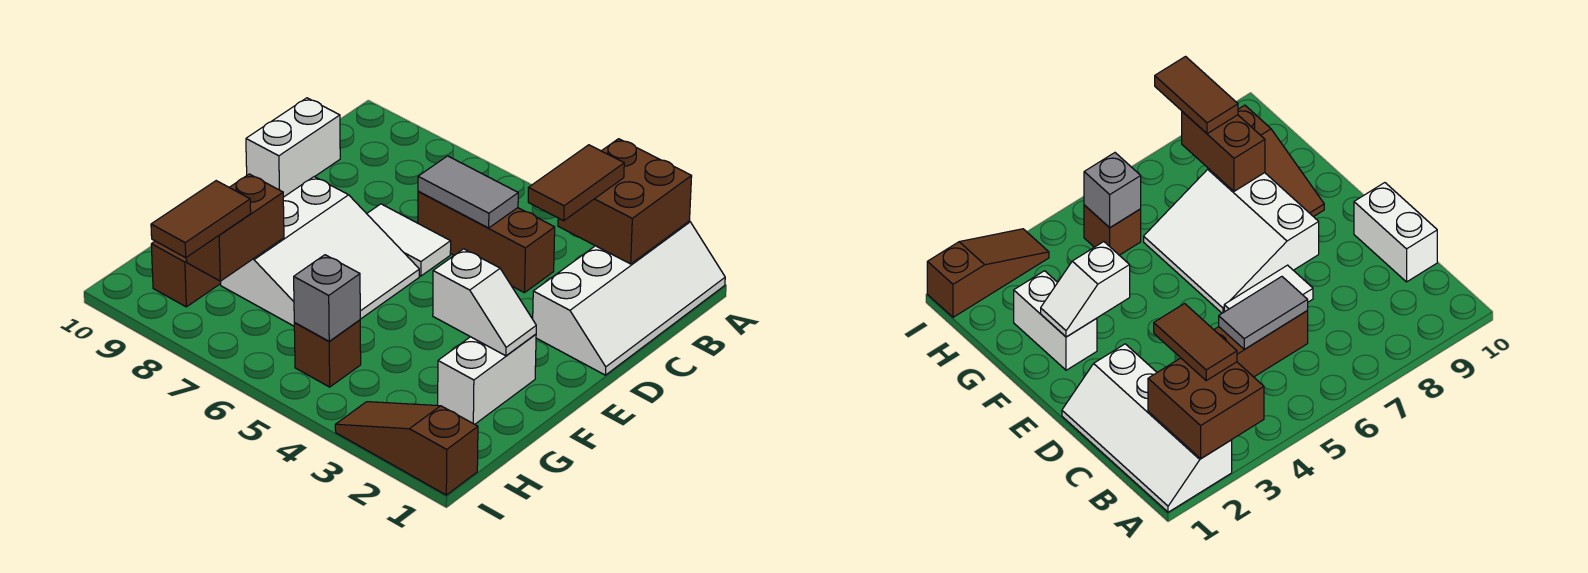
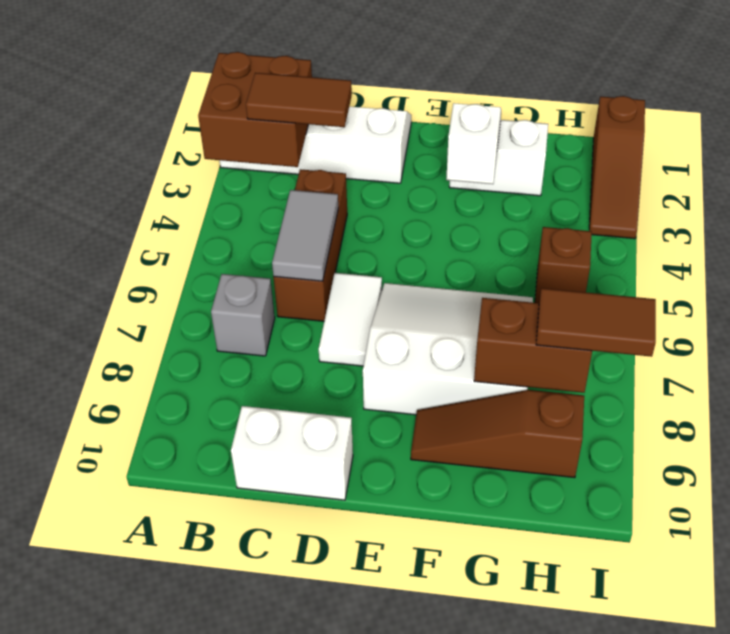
grey 1x1 brick [294,255,360,341] -> grey 1x1 brick moved to [211,274,275,356]

